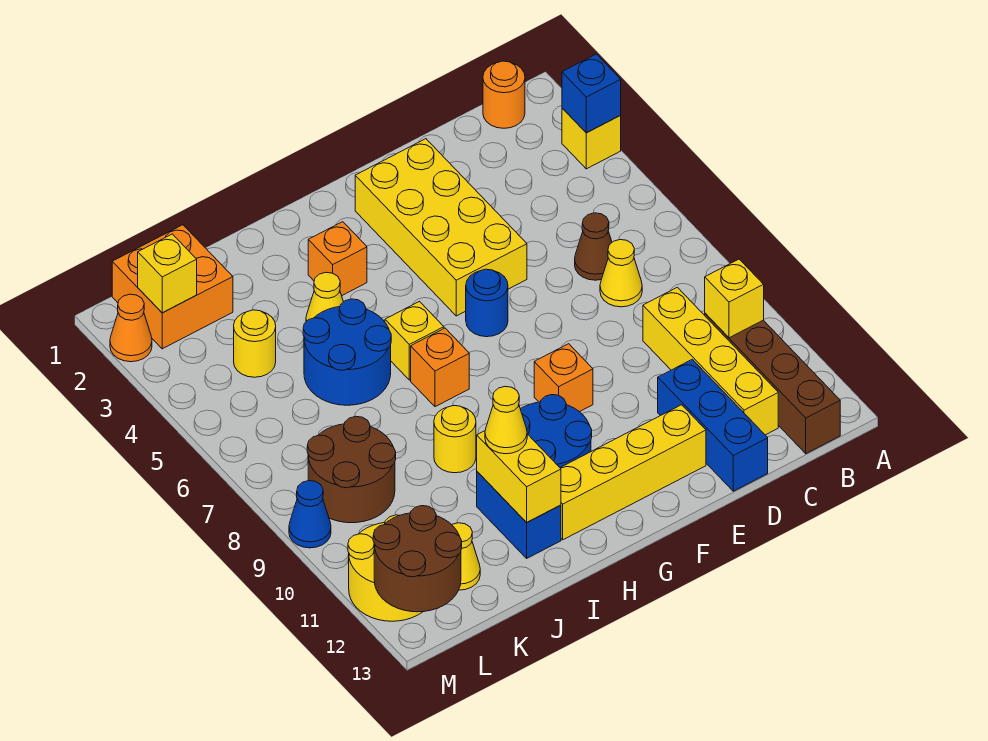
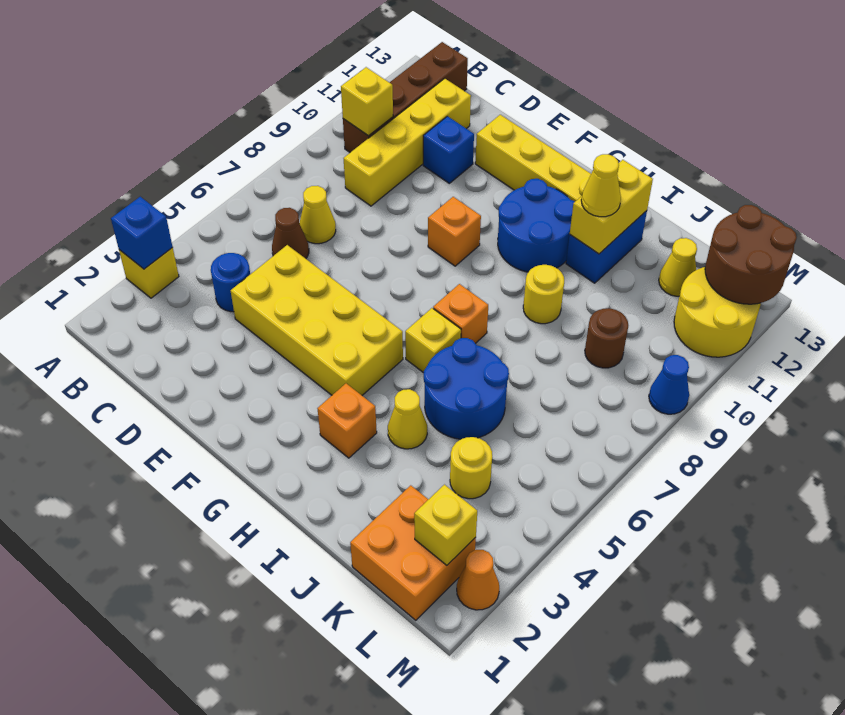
orange 1x1 round brick [483,61,525,128] -> none
blue 1x3 brick [658,359,768,491] -> blue 1x1 brick [423,116,474,183]
yellow 2x4 brick [355,139,527,316] -> yellow 2x4 brick turned to [231,245,403,395]
blue 1x1 round brick [466,269,508,337] -> blue 1x1 round brick moved to [211,253,250,312]
brown 2x2 round brick [307,416,396,523] -> brown 1x1 round brick [585,308,628,368]

